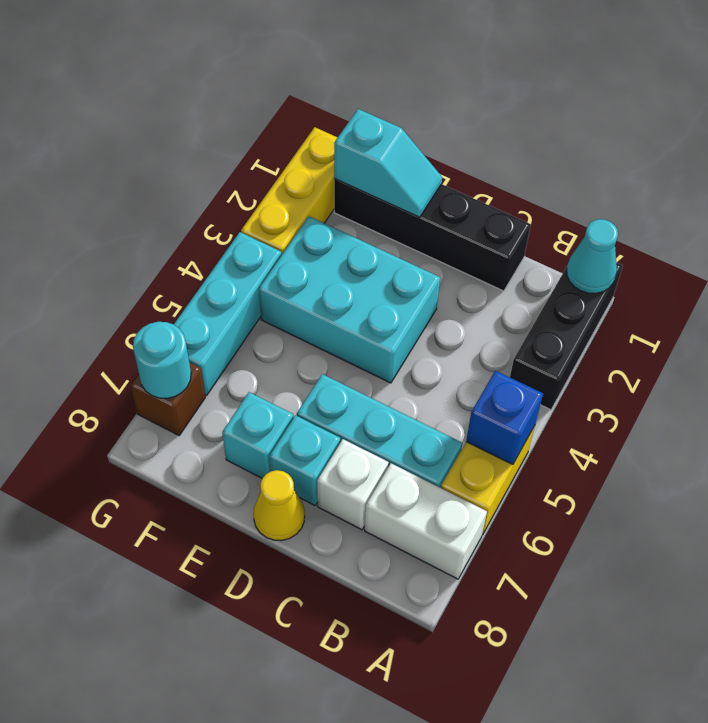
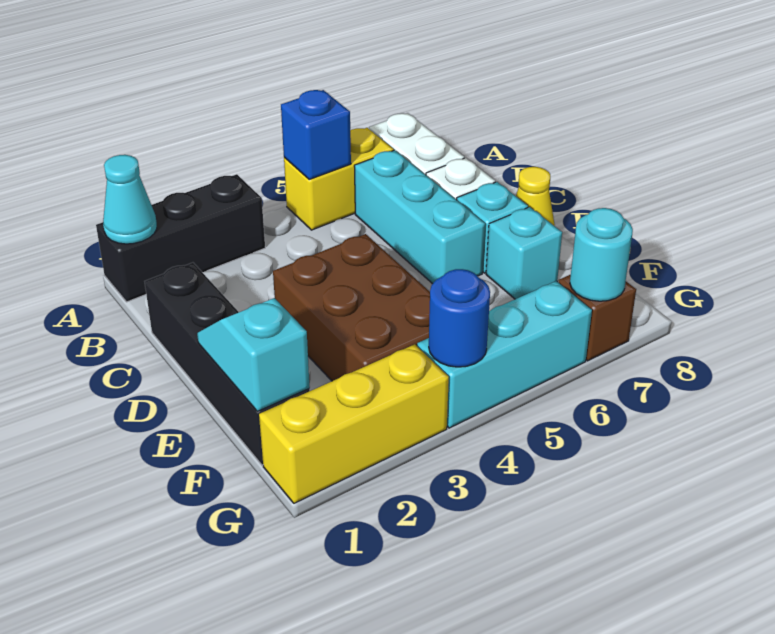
cyan 2x3 brick [259,216,440,383] -> brown 2x3 brick [273,234,430,381]
none -> blue 1x1 round brick [429,269,490,367]

